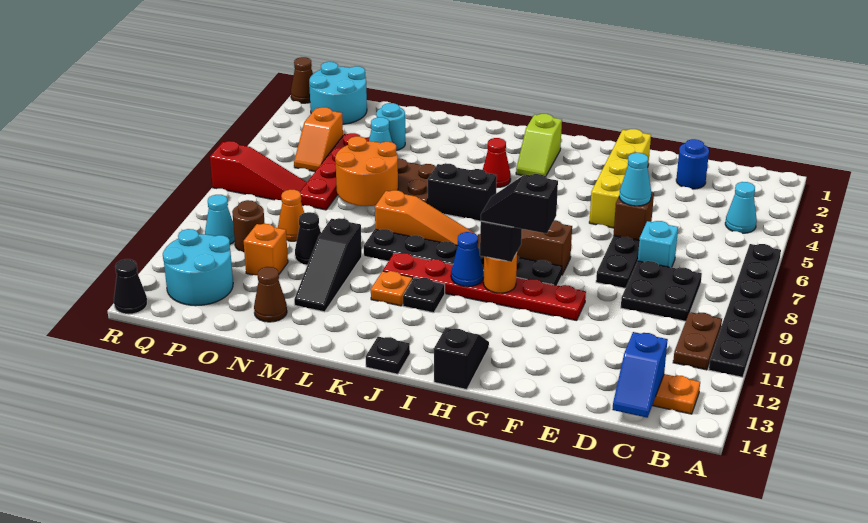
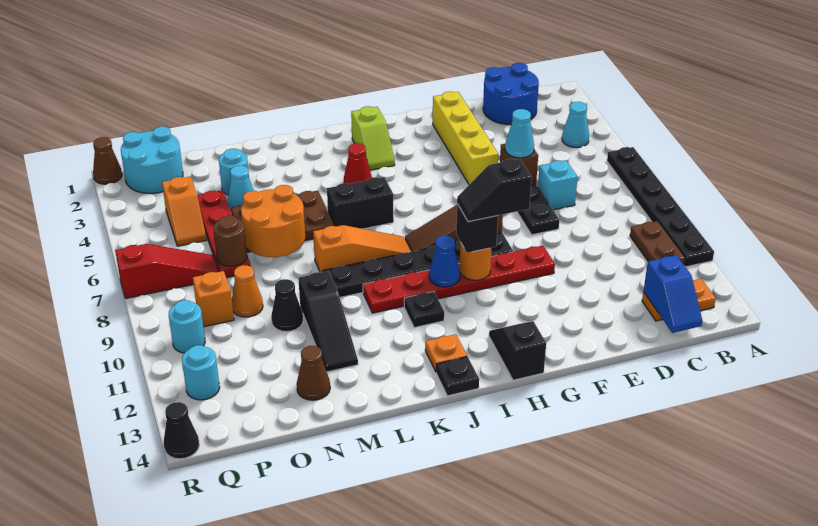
black 2x2 plate [621,261,702,321] -> none
blue 1x1 round brick [676,139,709,189] -> blue 2x2 round brick [483,63,539,125]
orange 1x1 plate [371,271,413,306] -> orange 1x1 plate moved to [425,334,467,372]
orange 1x1 brick [244,224,288,275] -> orange 1x1 brick moved to [193,271,234,327]
brown 1x1 round brick [232,200,265,252] -> brown 1x1 round brick moved to [213,216,247,266]
cyan 2x2 round brick [163,229,233,306] -> cyan 1x1 round brick [182,345,220,400]
cyan 1x1 cone [205,195,235,244] -> cyan 1x1 round brick [169,300,205,353]

